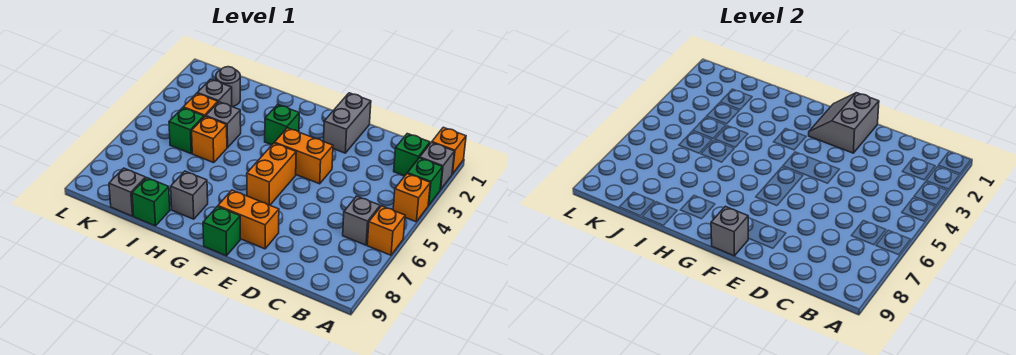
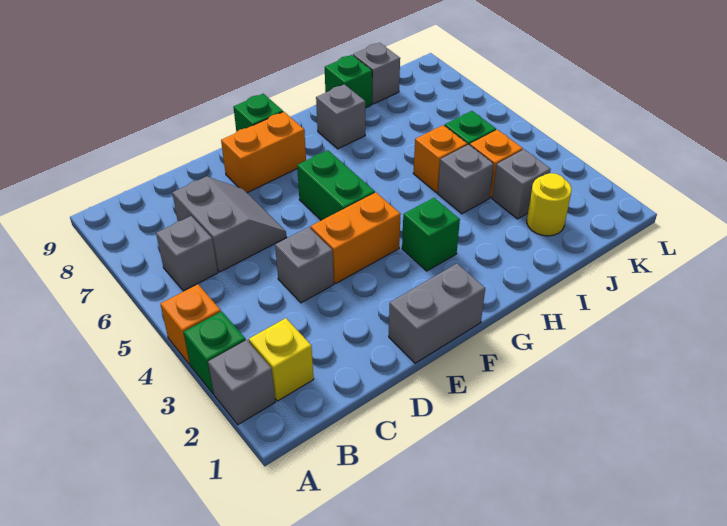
orange 1x1 brick [432,127,466,174] -> none
orange 1x1 brick [367,206,405,255] -> none
green 1x1 brick [394,134,430,176] -> yellow 1x1 brick [249,318,314,401]
grey 1x2 brick [324,93,371,153] -> grey 1x2 brick turned to [389,264,485,363]
grey 2x2 slope [809,93,879,153] -> grey 2x2 slope moved to [172,176,286,272]
orange 1x2 brick [247,143,296,205] -> green 1x2 brick [297,150,375,220]
grey 1x1 brick [711,206,748,256] -> grey 1x1 brick moved to [275,227,334,303]
grey 1x1 round brick [216,67,240,107] -> yellow 1x1 round brick [527,173,571,236]

